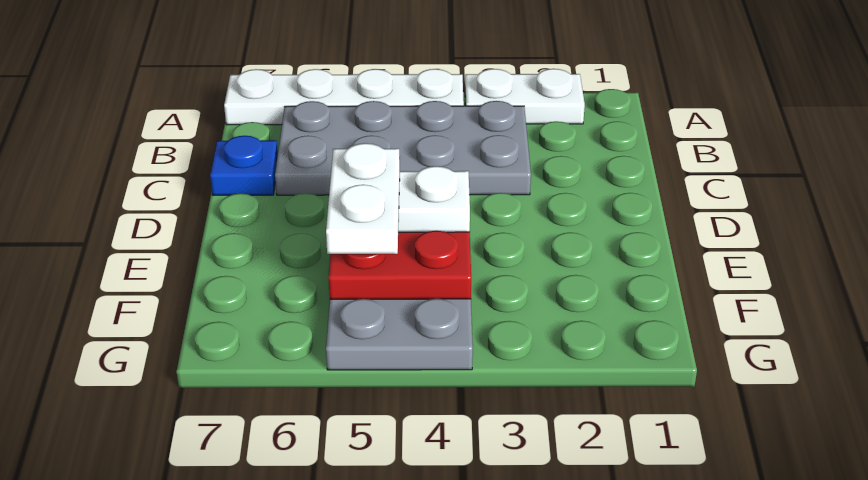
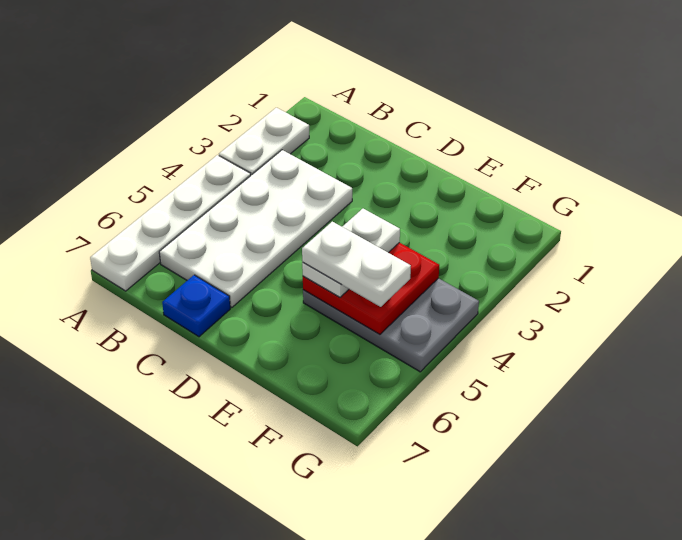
grey 2x4 plate [275,101,531,195] -> white 2x4 plate [159,150,352,308]

